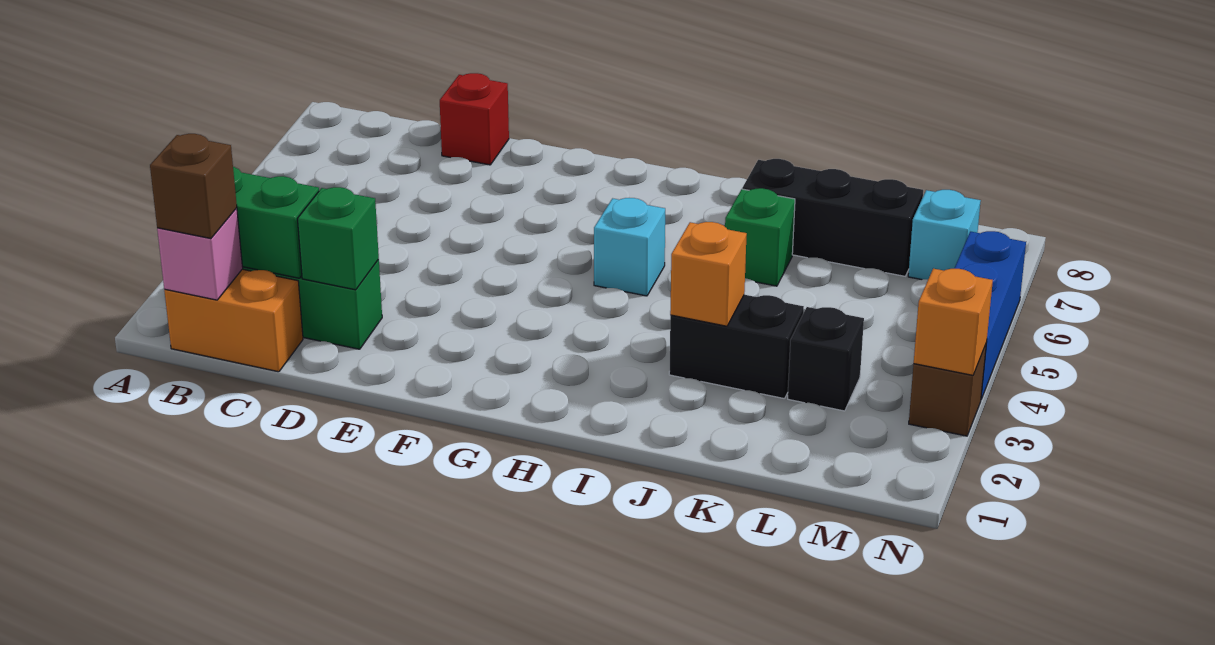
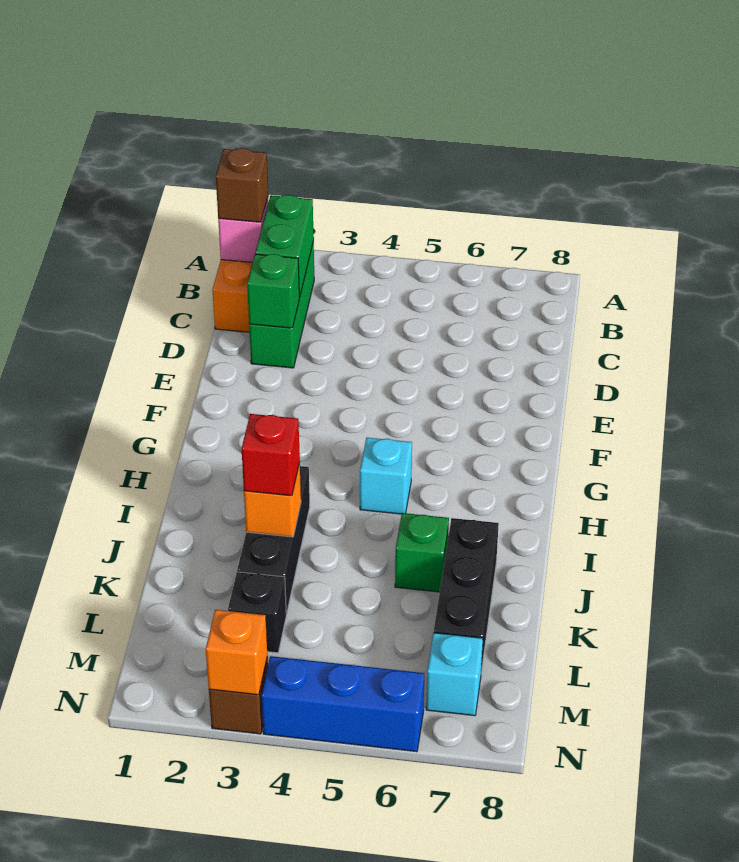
red 1x1 brick [440,73,509,165] -> red 1x1 brick moved to [242,414,300,496]
black 1x2 brick [669,295,804,399] -> black 1x3 brick [237,466,310,614]

